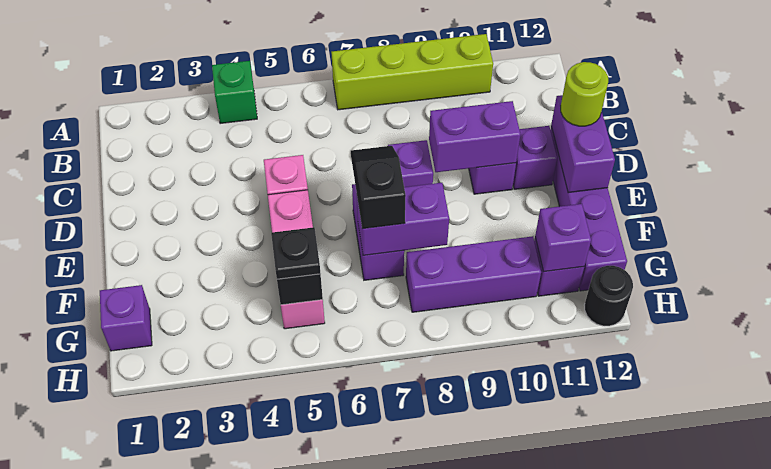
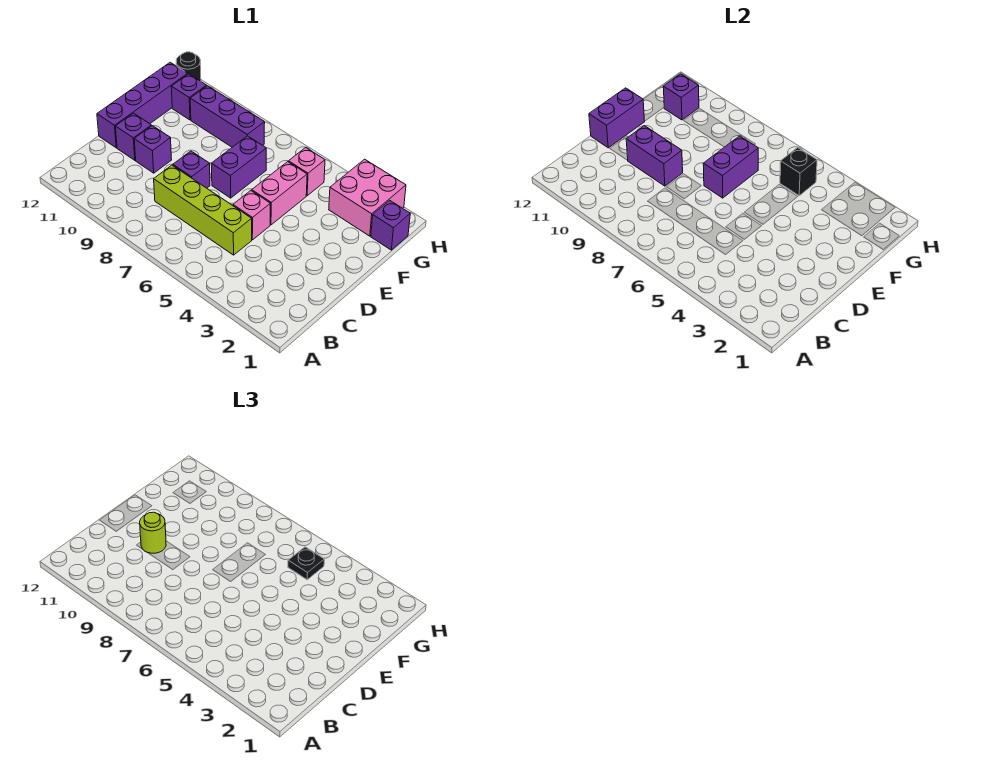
green 1x1 brick [212,61,257,124] -> none
lime 1x4 brick [331,34,493,110] -> lime 1x4 brick moved to [154,165,252,255]
lime 1x1 round brick [561,62,608,126] -> lime 1x1 round brick moved to [140,512,166,553]
black 1x2 slope [351,146,406,229] -> none
purple 1x2 brick [357,183,449,255] -> purple 1x2 brick turned to [703,136,758,198]
none -> pink 2x2 brick [329,159,406,236]

